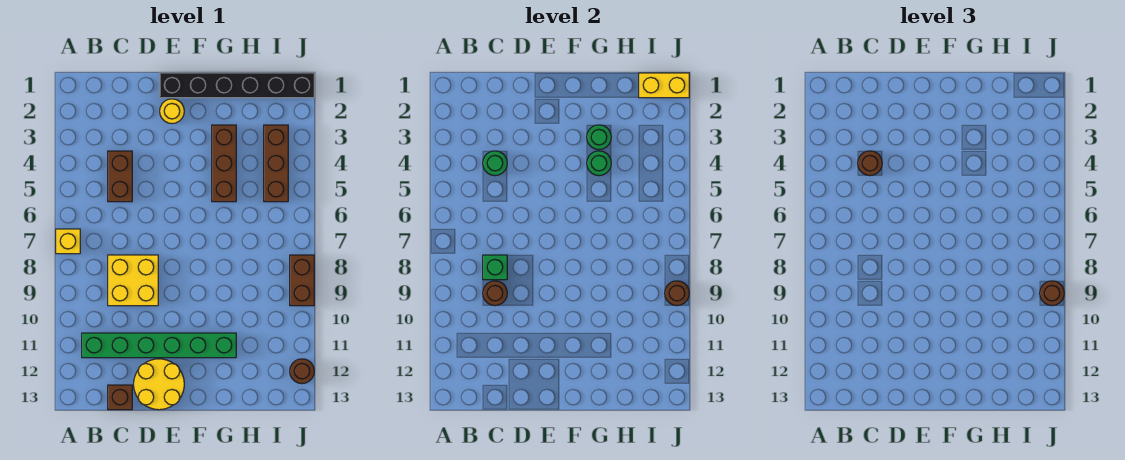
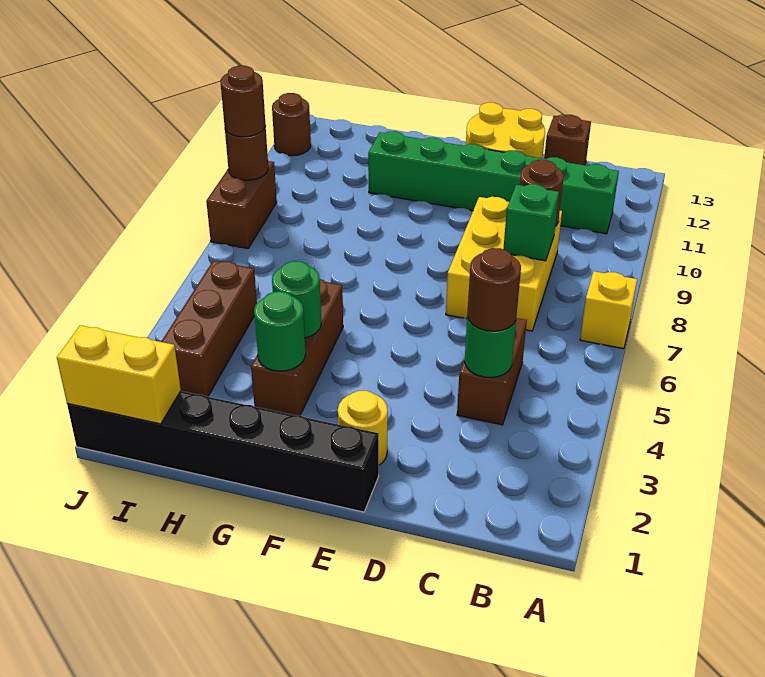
yellow 2x2 brick [108,255,158,306] -> yellow 2x3 brick [446,197,562,331]

